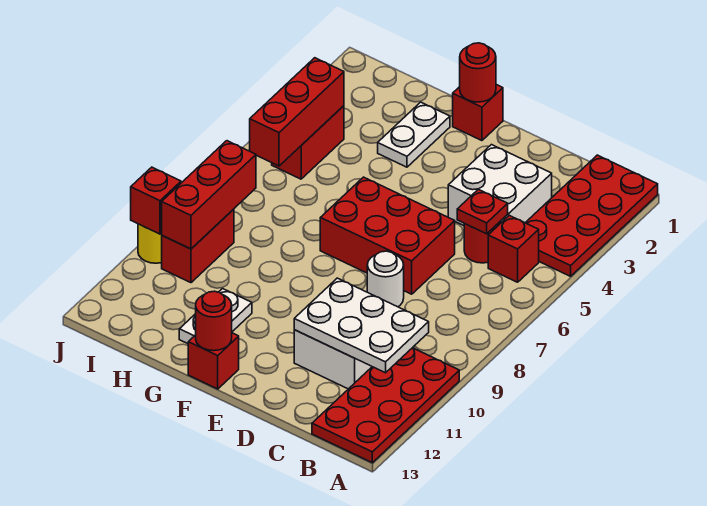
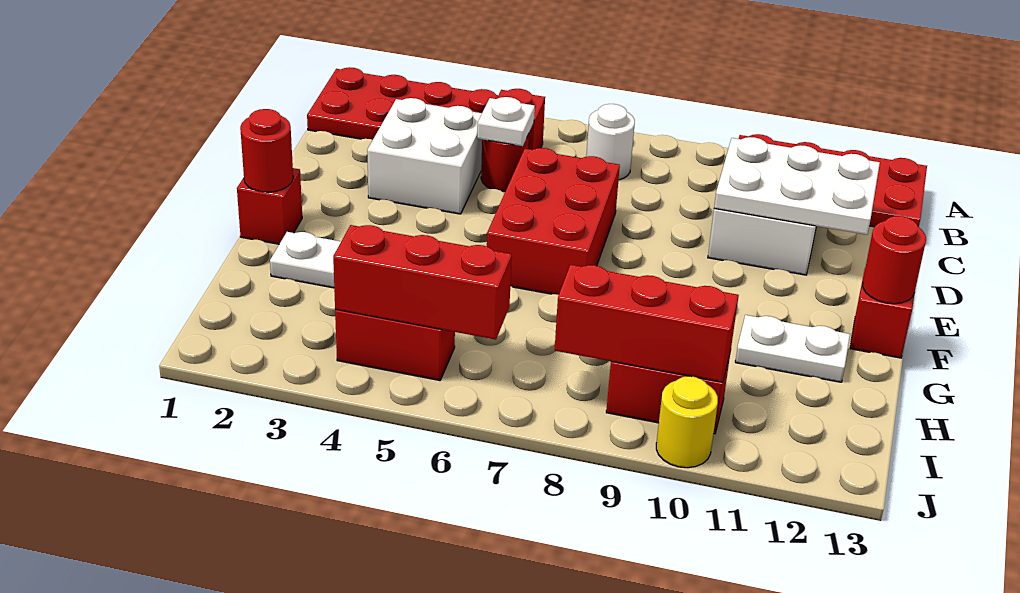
white 2x3 plate [294,278,429,373] -> white 2x3 plate turned to [714,137,880,235]
red 1x1 plate [457,189,508,234] -> white 1x1 plate [477,97,535,146]
white 1x1 round brick [367,251,404,307] -> white 1x1 round brick moved to [586,104,635,180]
red 1x1 brick [131,167,181,234] -> none

